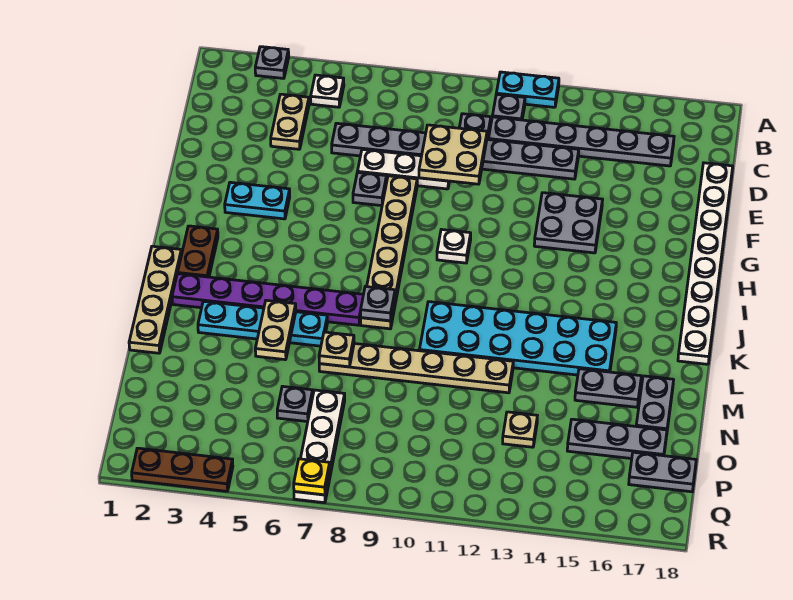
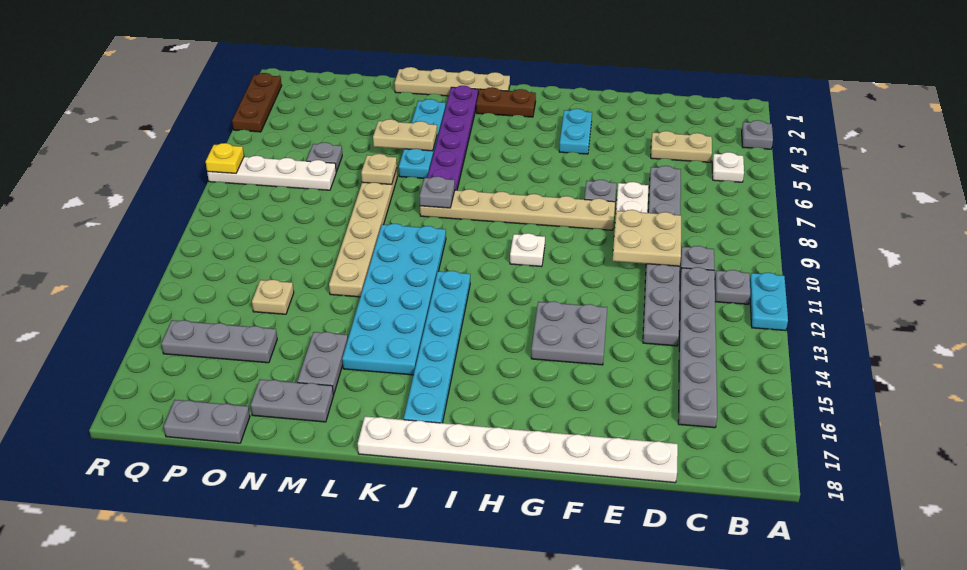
none -> cyan 1x6 plate [404,271,470,423]
grey 1x3 plate [567,419,667,459] -> grey 1x3 plate turned to [161,320,277,363]
grey 1x2 plate [629,452,696,492] -> grey 1x2 plate turned to [164,400,250,443]

